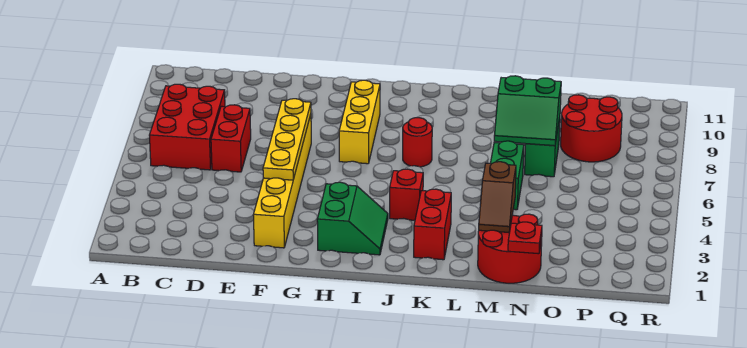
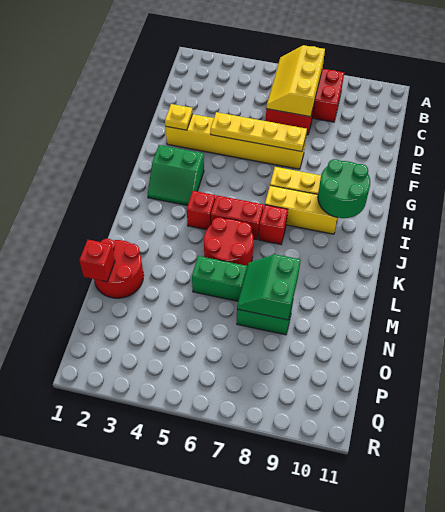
none -> yellow 2x3 slope [266,45,325,117]
none -> yellow 1x1 plate [165,104,192,130]
none -> green 2x2 round brick [318,159,370,218]
none -> yellow 1x3 brick [265,185,337,234]
red 1x1 round brick [403,118,432,167] -> red 1x1 brick [259,205,288,244]
red 1x2 brick [414,189,451,260] -> red 1x2 brick moved to [211,195,263,240]
brown 1x2 slope [479,162,516,232] -> none
red 1x1 plate [508,222,542,254] -> red 1x1 brick [79,240,115,282]
red 2x2 round brick [561,95,622,162] -> red 2x2 round brick moved to [204,218,253,267]

